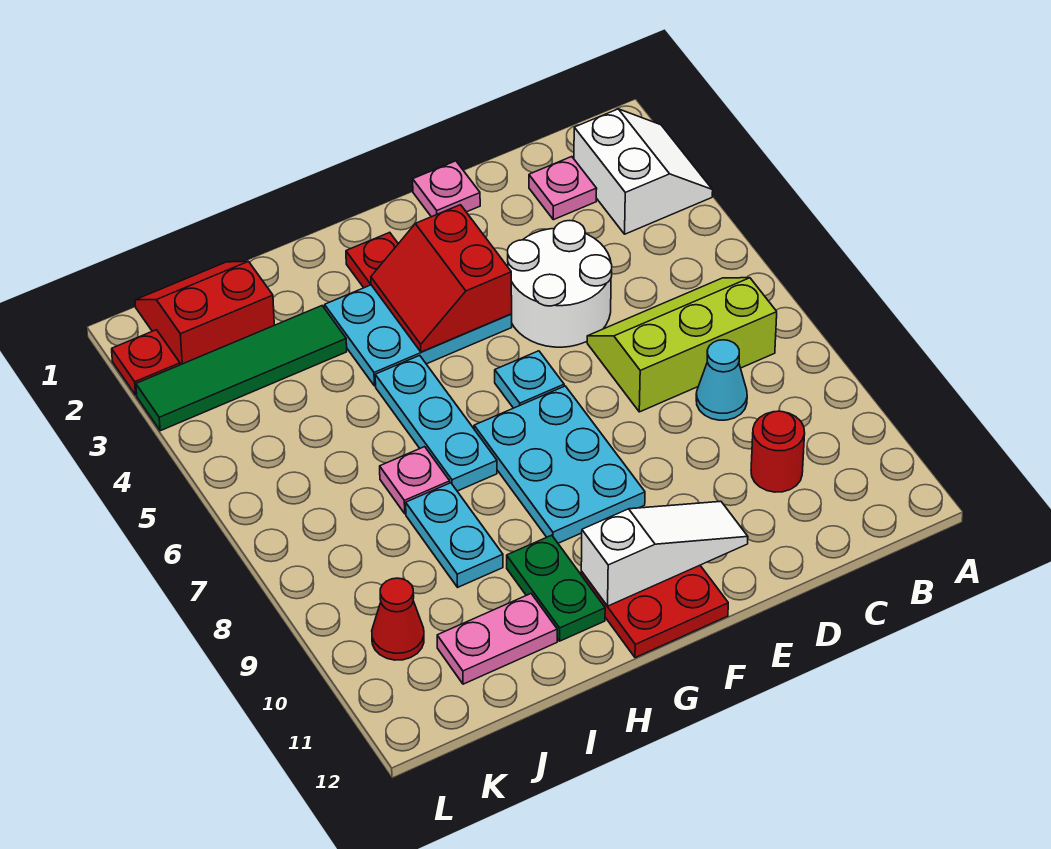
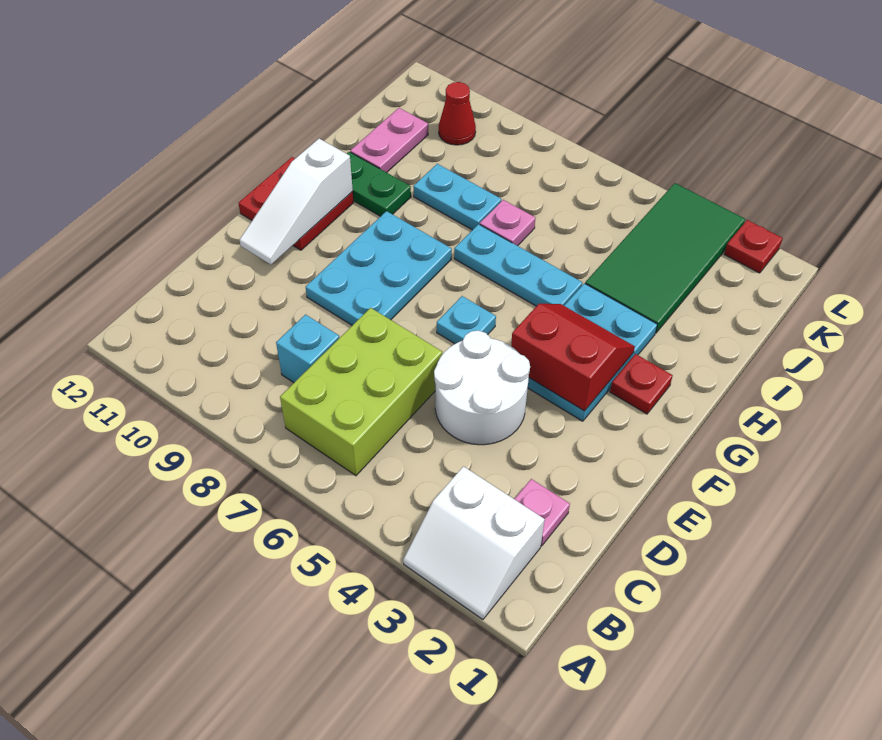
lime 2x3 slope [587,278,777,412] -> lime 2x3 brick [280,308,442,476]
cyan 1x1 cone [696,340,747,420] -> cyan 1x1 brick [276,315,339,383]
red 1x1 round brick [751,411,805,492] -> none
pink 1x1 plate [413,161,480,217] -> none
cyan 2x3 plate [474,386,645,543] -> cyan 2x3 plate turned to [306,211,452,325]
green 1x4 tile [136,306,347,431] -> green 2x4 tile [585,183,745,333]
red 2x2 slope [135,261,274,365] -> none

